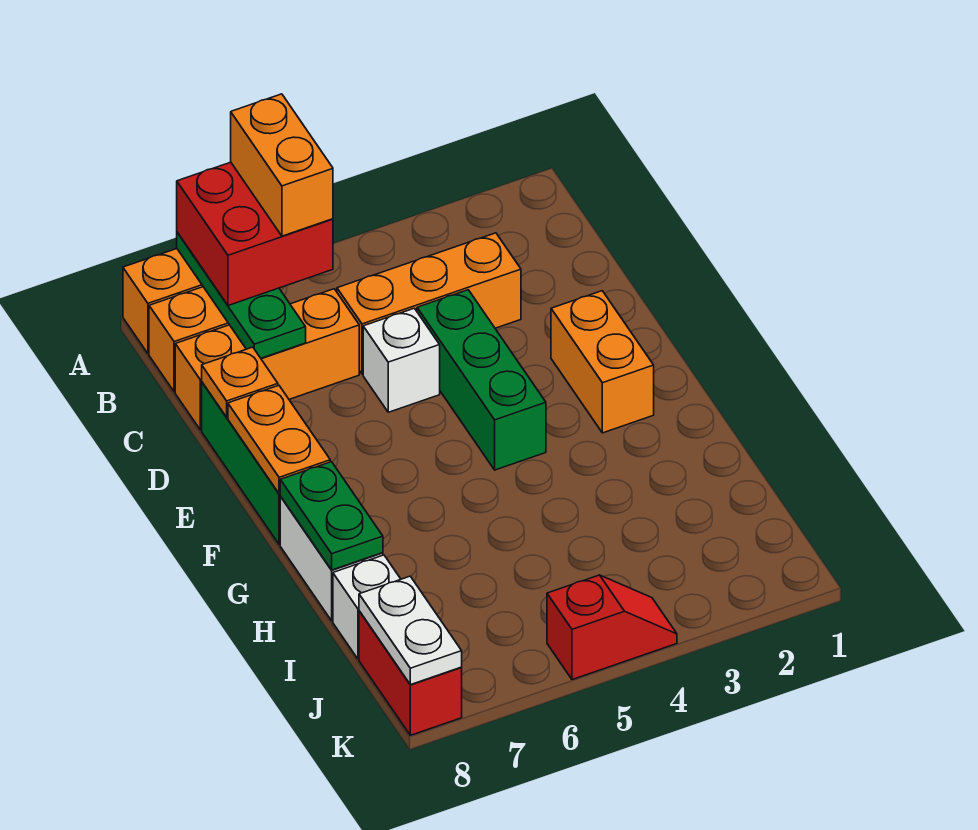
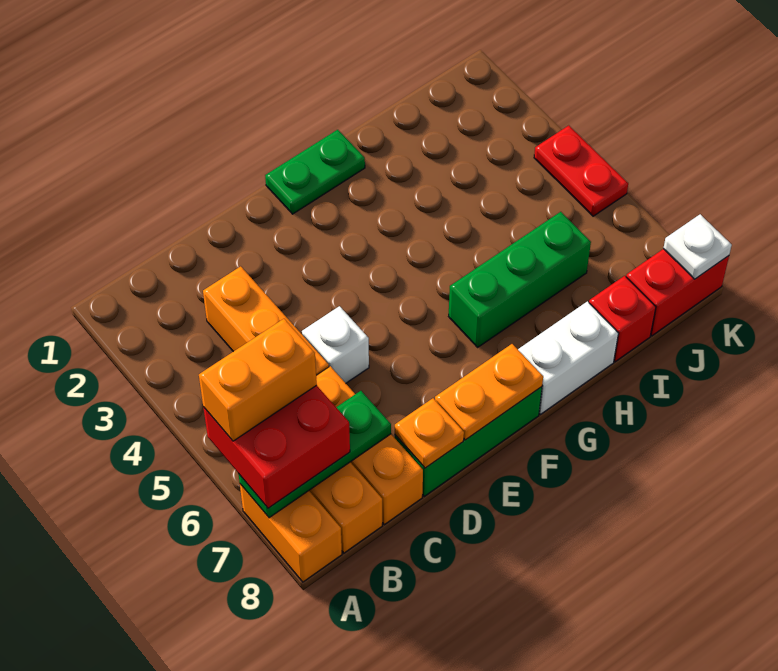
green 1x3 brick [417,290,546,470] -> green 1x3 brick moved to [449,212,591,347]
orange 1x2 brick [551,291,654,433] -> none
green 1x2 plate [280,462,383,570] -> green 1x2 plate moved to [265,130,365,214]
white 1x1 brick [333,555,401,659] -> red 1x1 brick [589,276,656,362]
white 1x2 plate [359,576,462,685] -> white 1x1 plate [663,214,732,279]
red 1x2 slope [547,575,677,680] -> red 1x2 plate [534,125,628,216]

